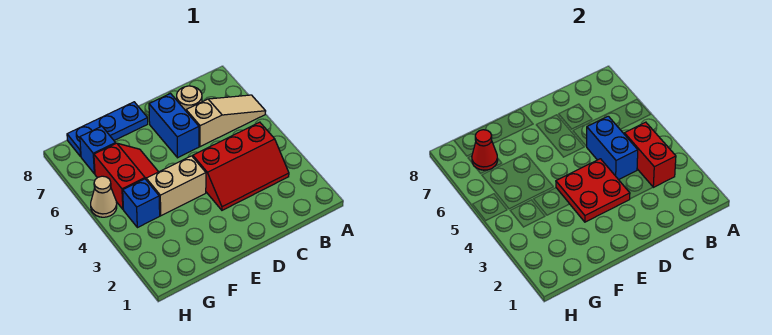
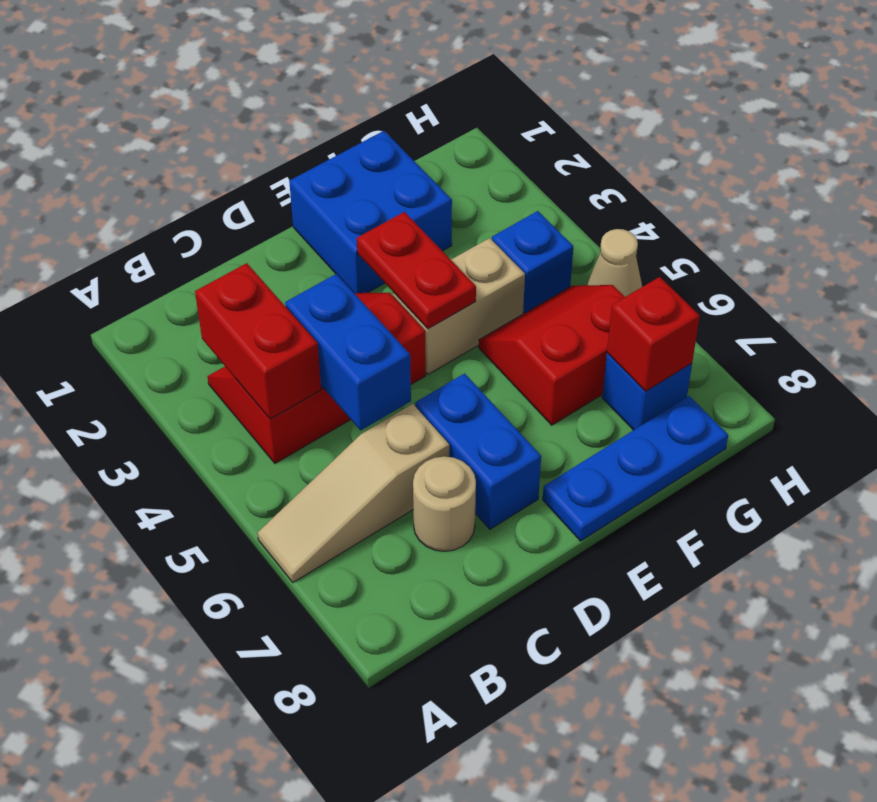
red 2x2 plate [556,159,630,222] -> red 1x2 plate [357,212,476,329]
none -> blue 2x2 brick [289,131,452,294]
red 2x2 slope [94,143,158,209] -> red 2x2 slope turned to [479,285,625,425]
red 1x1 cone [472,130,498,170] -> red 1x1 brick [607,277,700,392]

